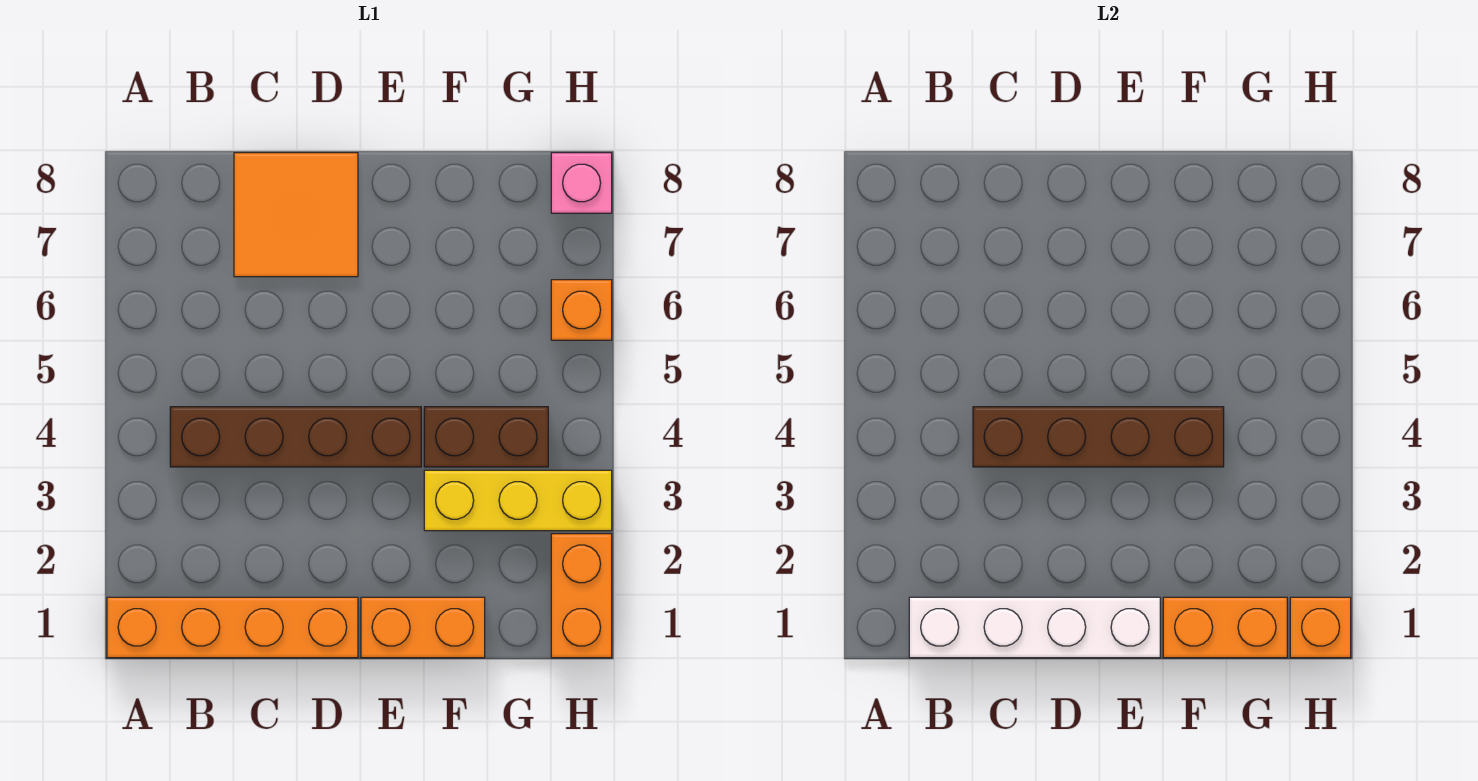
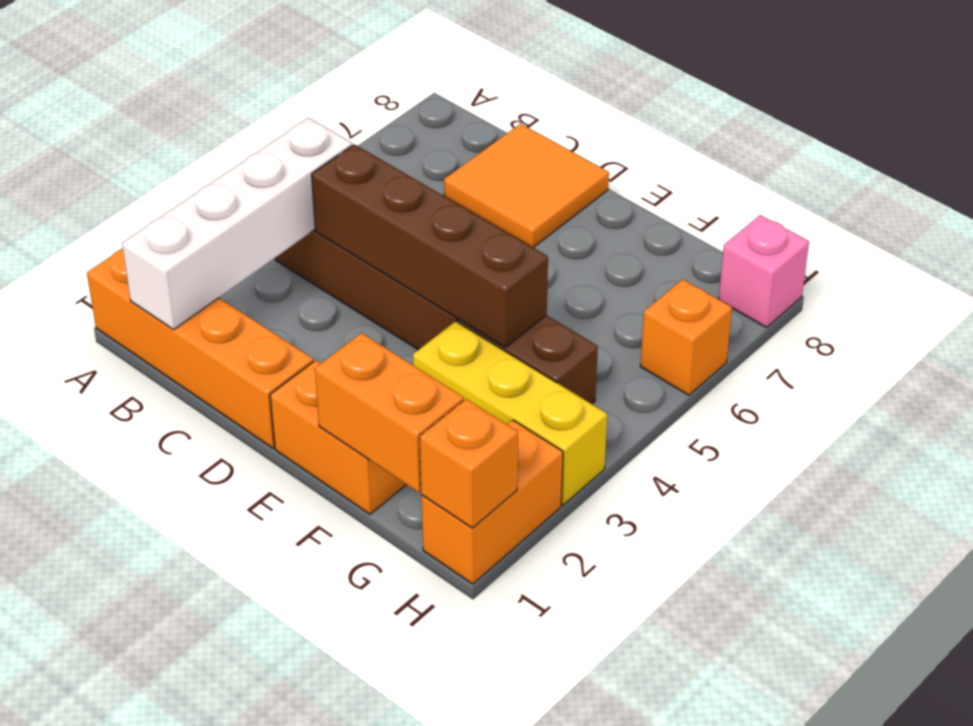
white 1x4 brick [909,597,1160,658] -> white 1x4 brick turned to [122,118,352,329]

